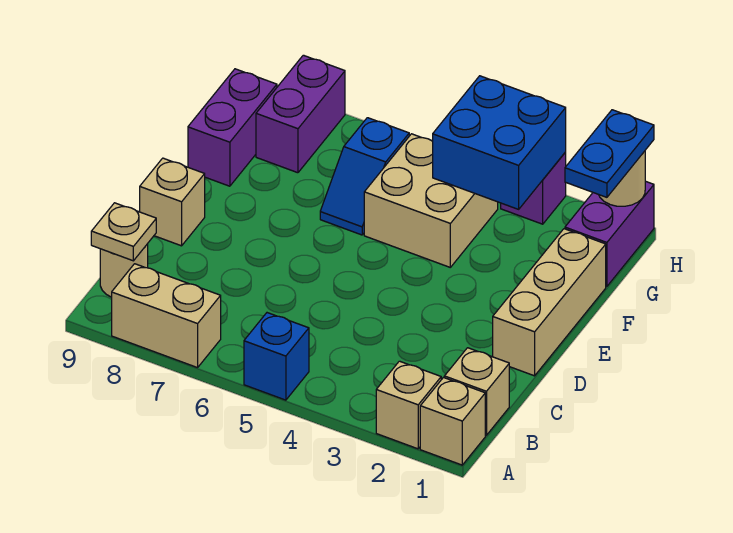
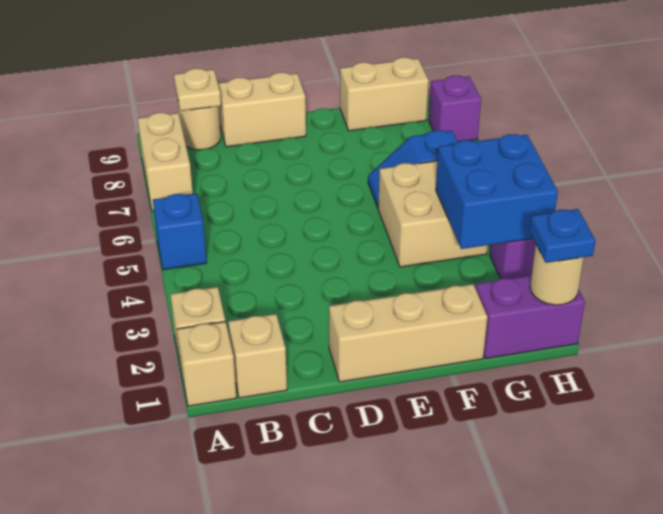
tan 1x1 brick [140,158,205,246] -> tan 1x2 brick [218,72,306,147]
purple 1x2 brick [188,69,277,186] -> tan 1x2 brick [340,57,429,131]
blue 1x2 plate [565,110,654,197] -> blue 1x1 plate [530,209,595,263]
purple 1x2 brick [256,55,345,173] -> purple 1x1 brick [429,75,481,142]

